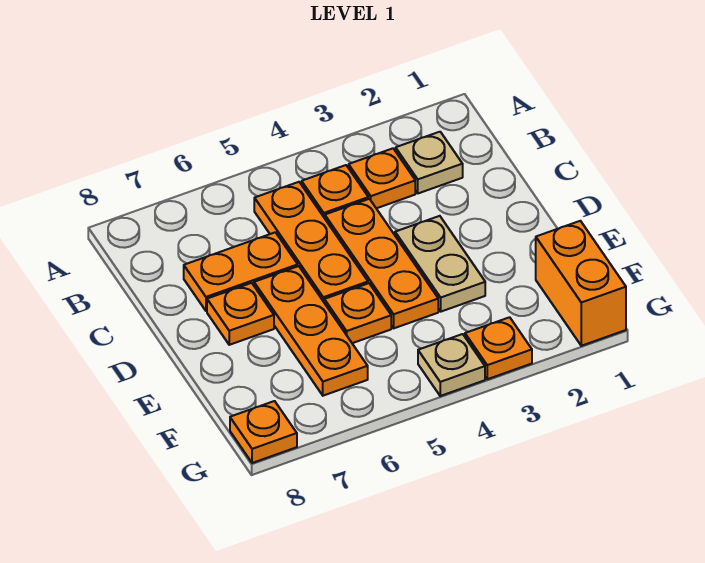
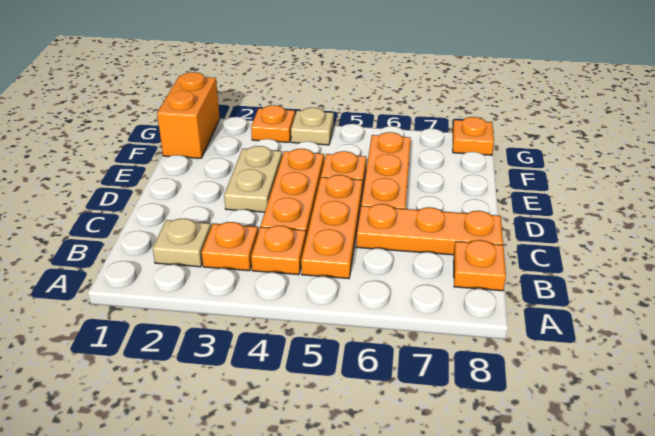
orange 1x2 plate [184,232,298,311] -> orange 1x3 plate [356,204,503,255]
orange 1x1 plate [207,283,274,345] -> orange 1x1 plate moved to [454,240,506,291]

